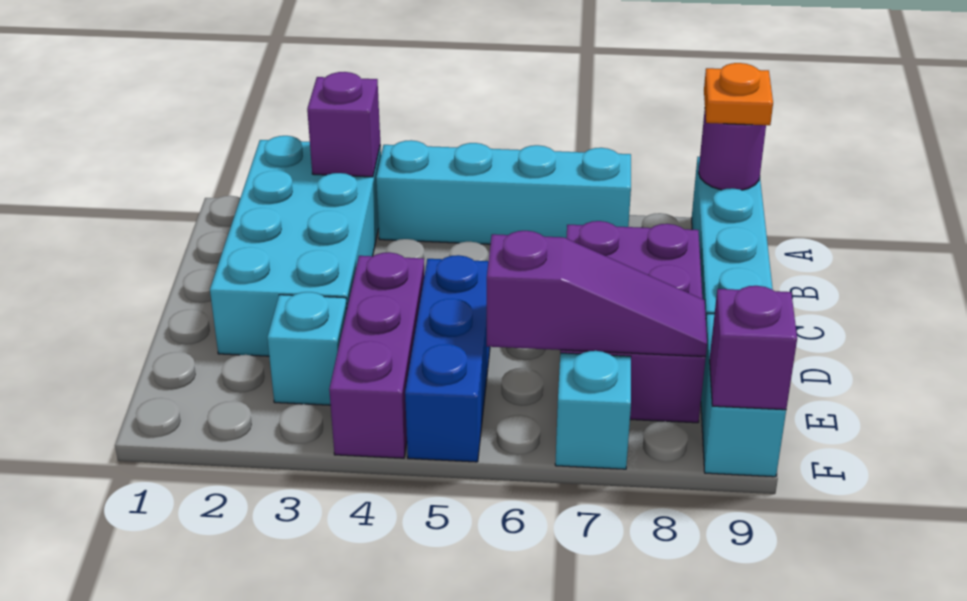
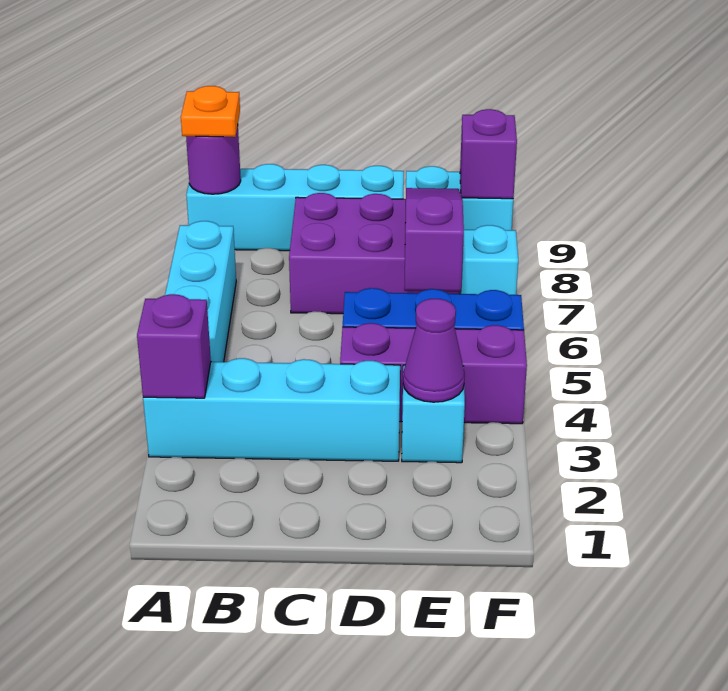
cyan 2x4 brick [210,136,381,356] -> cyan 1x4 brick [143,358,400,461]
none -> purple 1x1 cone [403,299,465,402]

